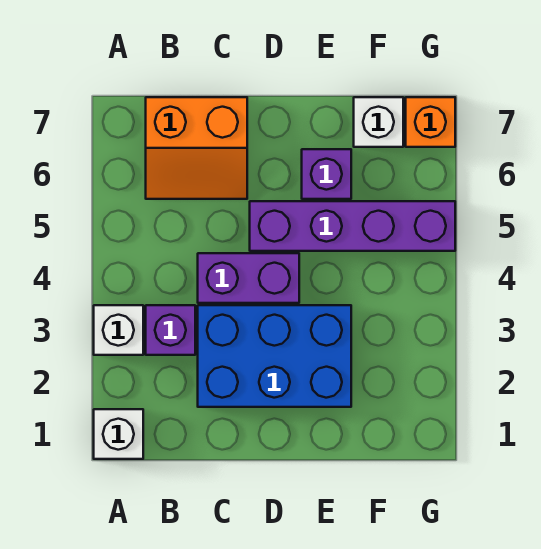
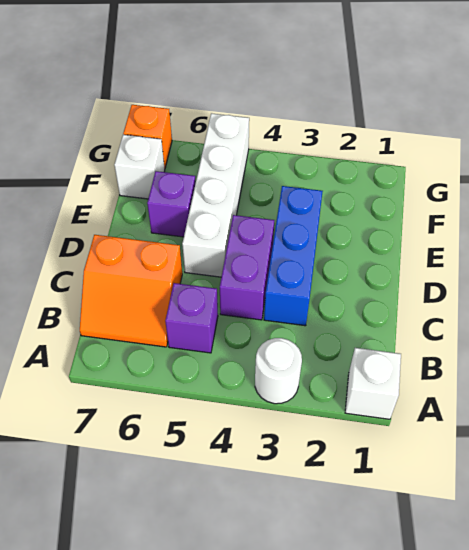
white 1x1 brick [94,305,143,355] -> white 1x1 round brick [255,338,302,404]
purple 1x1 brick [146,305,195,355] -> purple 1x1 brick moved to [165,283,218,353]
orange 2x2 slope [146,97,247,199] -> orange 2x2 slope turned to [80,235,182,347]
blue 2x3 brick [198,305,351,407] -> blue 1x3 brick [264,186,323,326]
purple 1x4 brick [250,201,455,251] -> white 1x4 brick [182,113,249,277]

